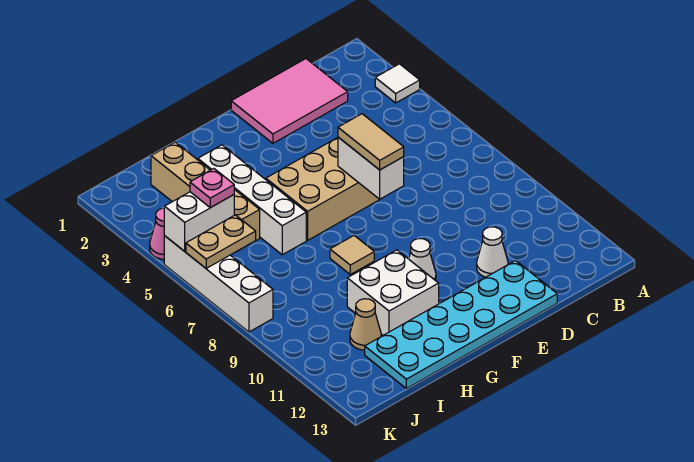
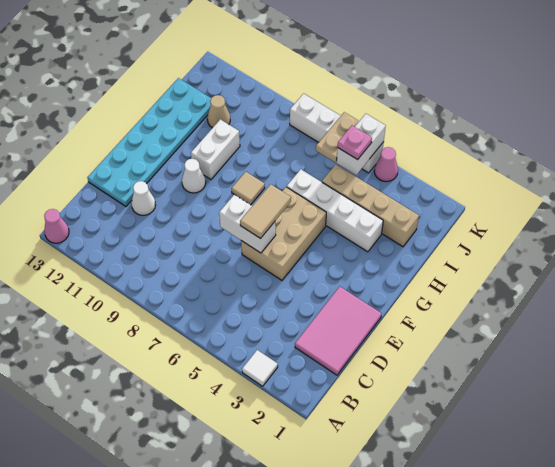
none -> pink 1x1 cone [44,209,69,243]
tan 1x2 tile [338,114,404,170] -> tan 1x2 tile turned to [240,184,291,239]
white 2x2 brick [347,250,439,335] -> white 1x2 brick [191,119,240,179]

